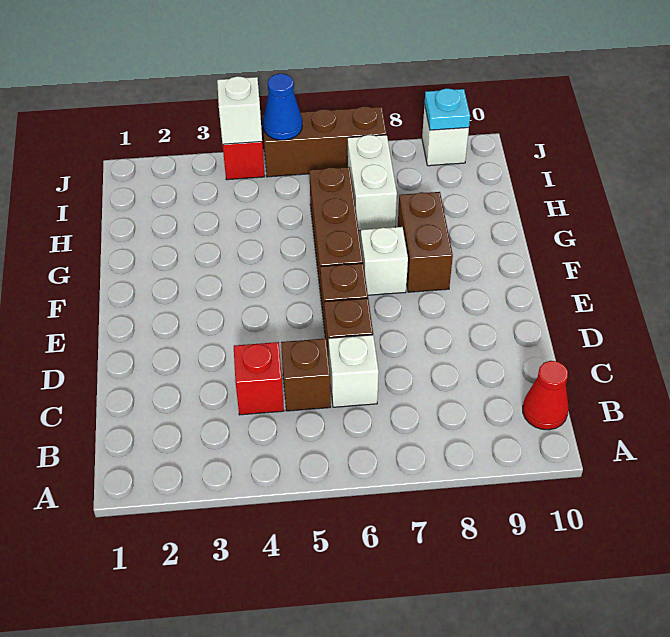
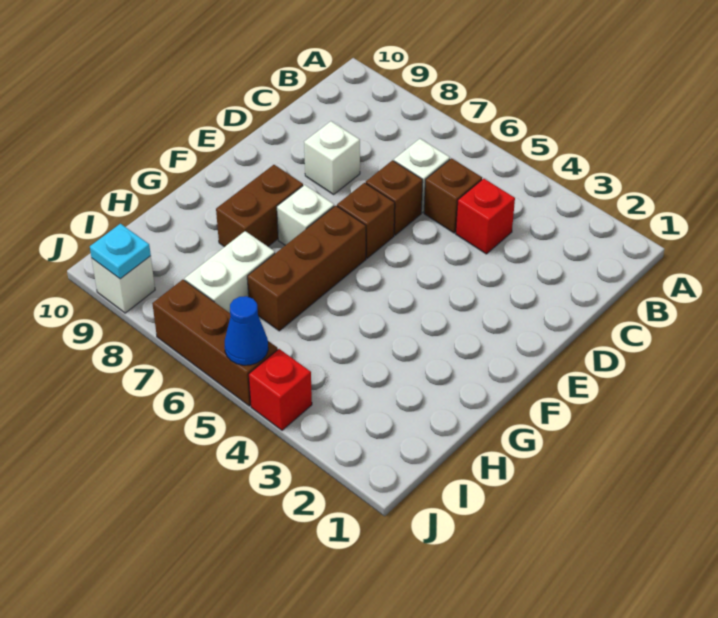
red 1x1 cone [523,361,569,430] -> none
white 1x1 brick [217,76,262,144] -> white 1x1 brick moved to [304,121,360,194]

